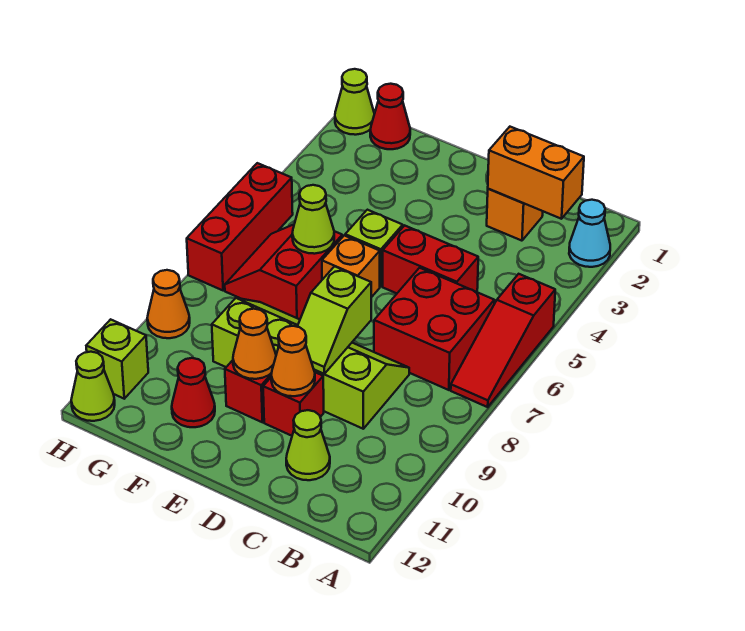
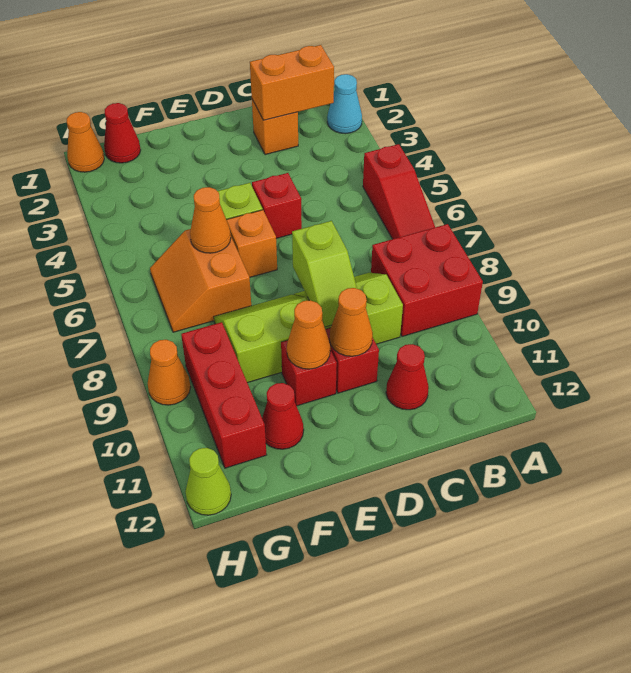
red 2x2 brick [374,268,494,390] -> red 2x2 brick moved to [371,224,483,336]
red 1x2 brick [383,225,478,293] -> red 1x1 brick [252,173,302,238]
lime 1x1 cone [286,410,330,480] -> red 1x1 cone [386,344,429,410]
red 2x2 slope [225,224,342,319] -> orange 2x2 slope [150,229,251,332]
lime 1x1 cone [292,185,334,254] -> orange 1x1 cone [190,187,231,253]
lime 1x1 cone [335,69,374,135] -> orange 1x1 cone [67,112,104,172]
red 1x3 brick [187,163,293,290] -> red 1x3 brick moved to [181,322,266,468]
lime 1x1 brick [86,319,148,399] -> none

